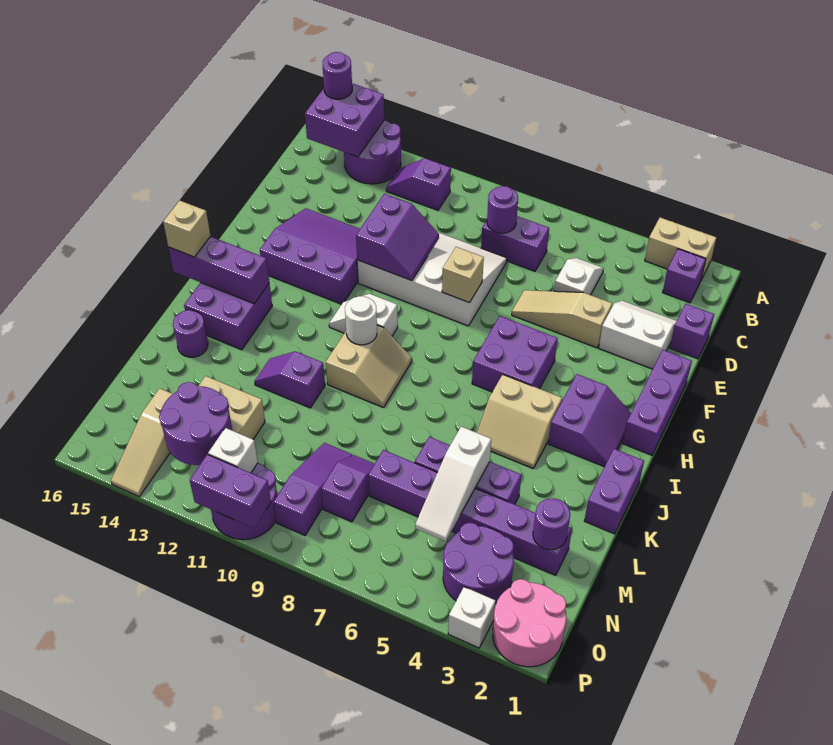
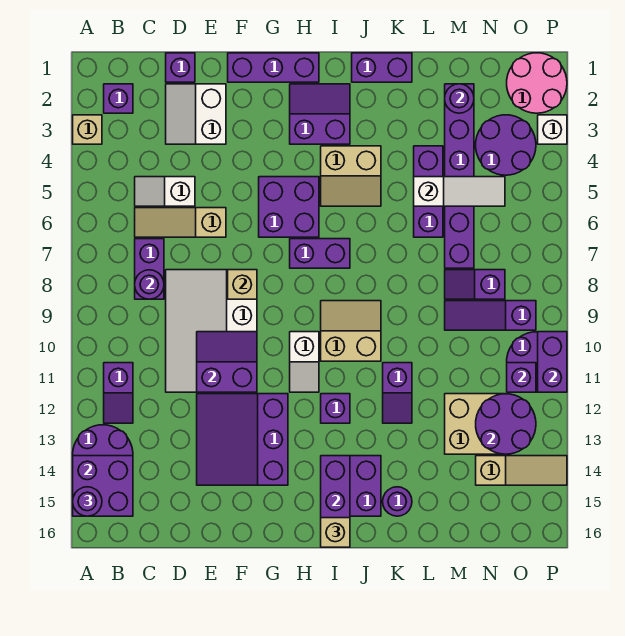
tan 1x2 brick [645,218,716,280] -> tan 1x1 brick [73,115,102,144]
tan 1x3 slope [512,290,612,348] -> tan 1x3 slope turned to [135,208,226,237]
none -> purple 1x2 brick [290,239,350,268]
tan 2x2 slope [477,374,562,468] -> tan 2x2 slope turned to [321,146,381,206]
white 1x1 round brick [345,296,377,345] -> none
none -> purple 1x1 brick [321,394,350,423]
white 1x1 brick [208,428,258,473] -> purple 1x1 brick [507,363,536,392]

